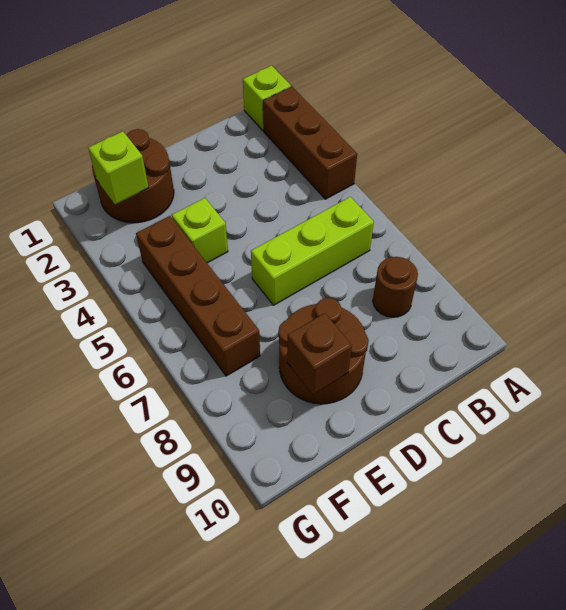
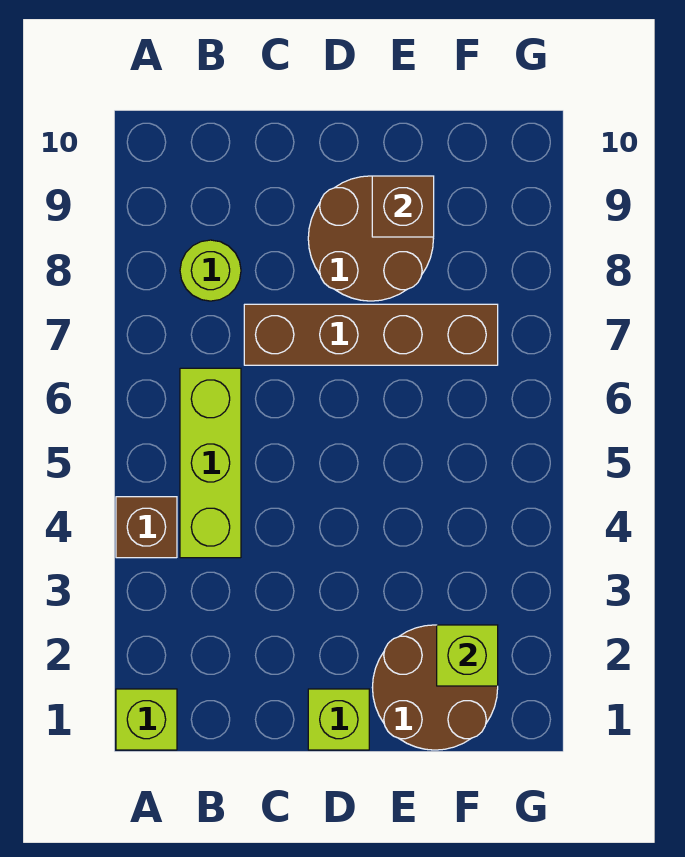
brown 1x3 brick [263,87,357,199] -> brown 1x1 brick [116,497,177,558]
lime 1x3 brick [251,197,374,305] -> lime 1x3 brick turned to [180,368,241,558]
brown 1x1 round brick [373,257,418,317] -> lime 1x1 round brick [180,240,241,301]
lime 1x1 brick [172,198,228,263] -> lime 1x1 brick moved to [308,689,369,750]
brown 1x4 brick [136,216,260,376] -> brown 1x4 brick turned to [244,304,498,365]

